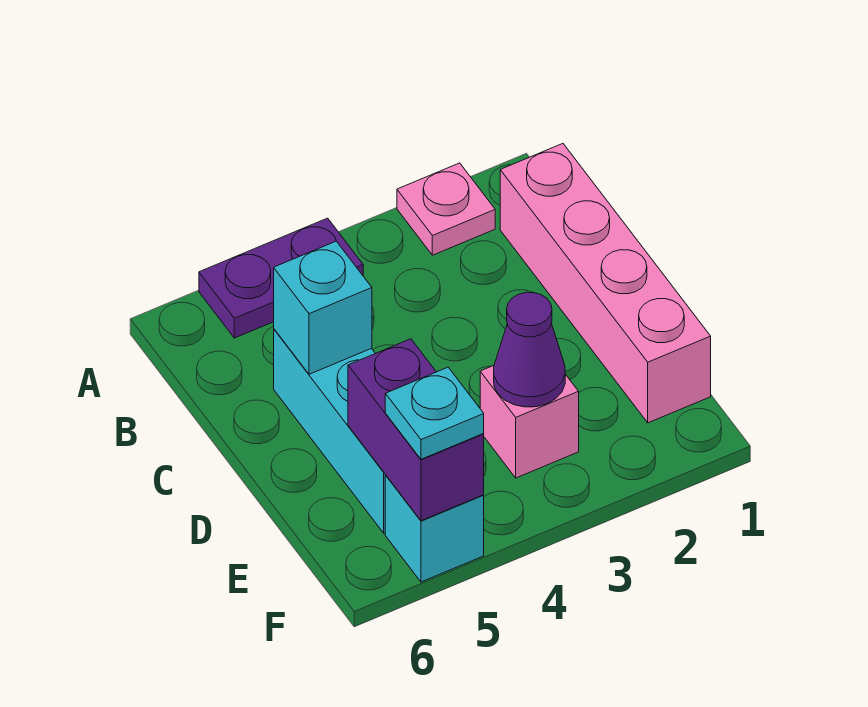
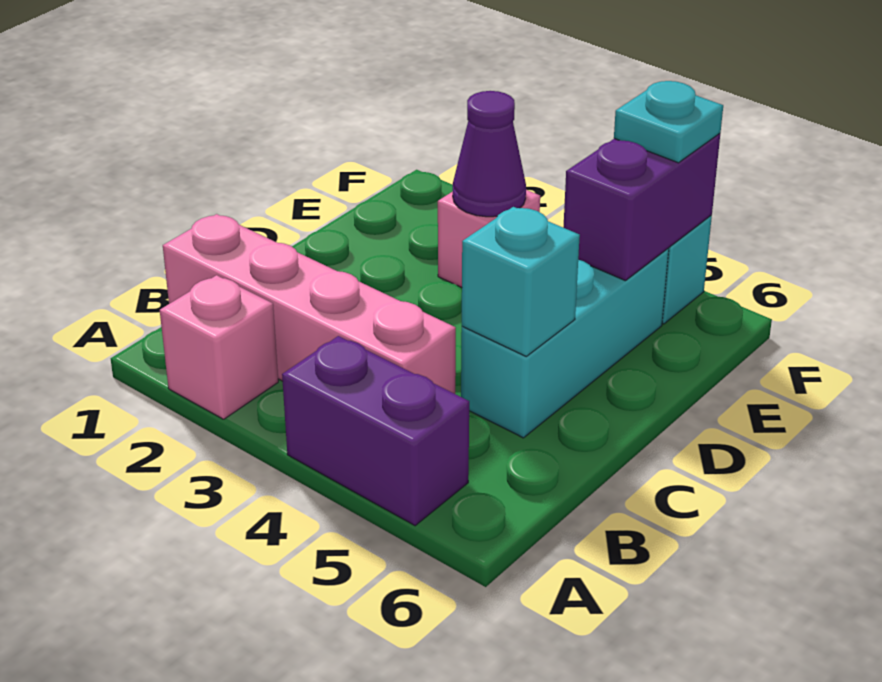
pink 1x1 plate [397,163,495,255] -> pink 1x1 brick [160,275,278,419]
purple 1x2 plate [199,218,363,338] -> purple 1x2 brick [282,336,469,526]
pink 1x4 brick [500,144,711,423] -> pink 1x4 brick turned to [163,214,456,394]

